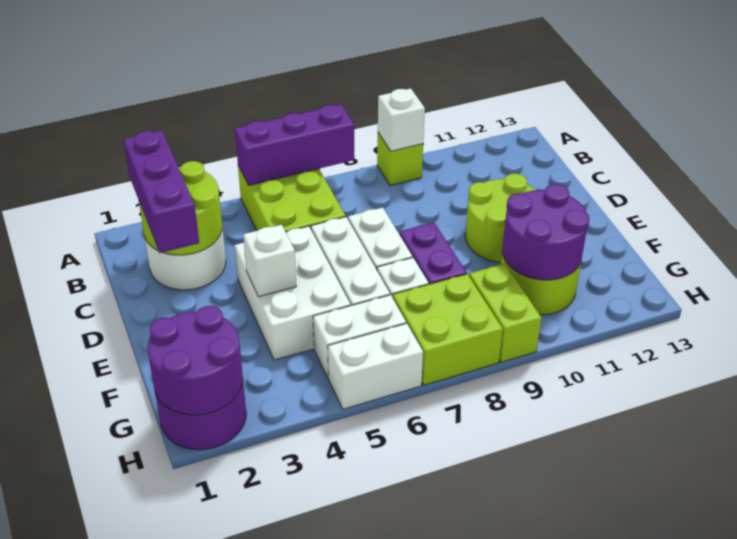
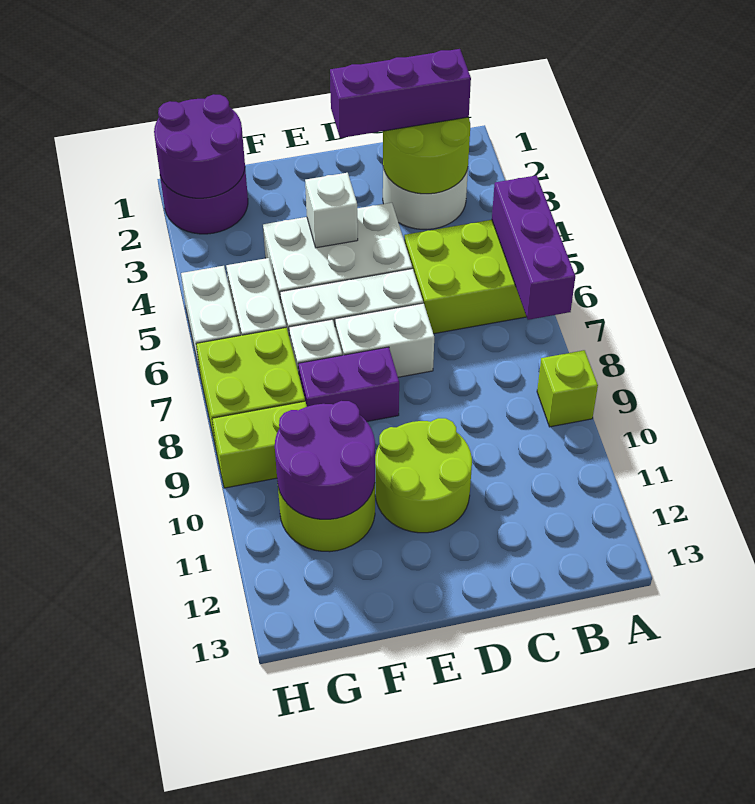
white 1x1 brick [378,88,425,151] -> none

